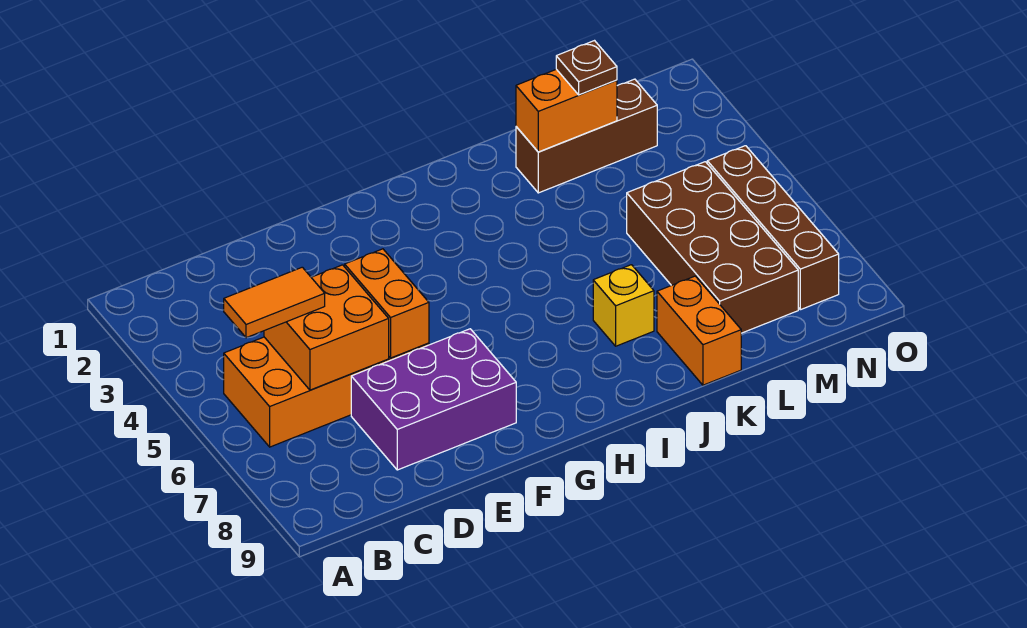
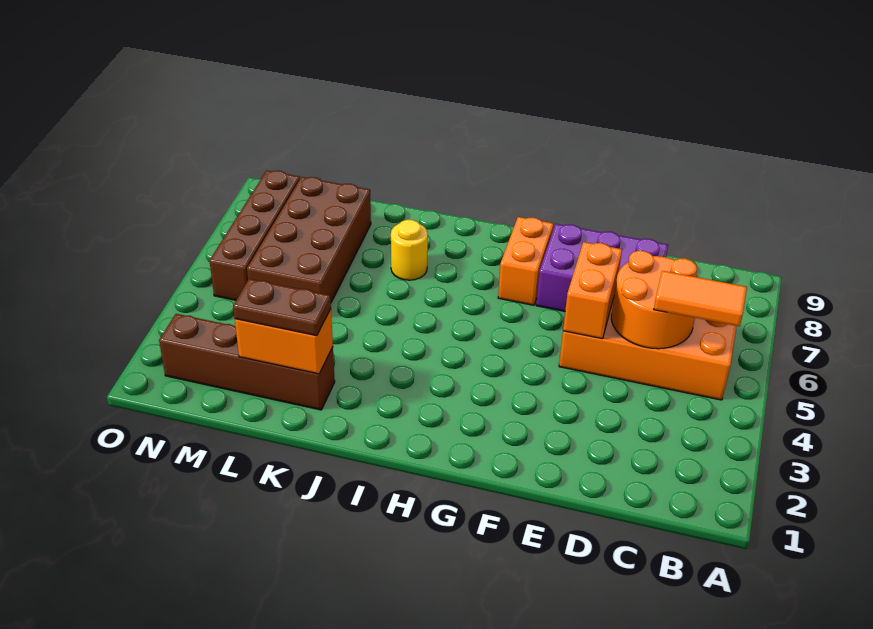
orange 2x2 brick [264,265,389,390] -> orange 2x2 round brick [611,251,697,349]
yellow 1x1 brick [593,265,654,346] -> yellow 1x1 round brick [391,220,428,280]
brown 1x3 brick [516,79,657,193] -> brown 1x4 brick [159,314,335,410]
orange 1x2 brick [657,276,741,385] -> orange 1x2 brick moved to [498,217,553,305]
brown 1x1 plate [556,41,617,95] -> brown 1x2 plate [233,279,331,336]

